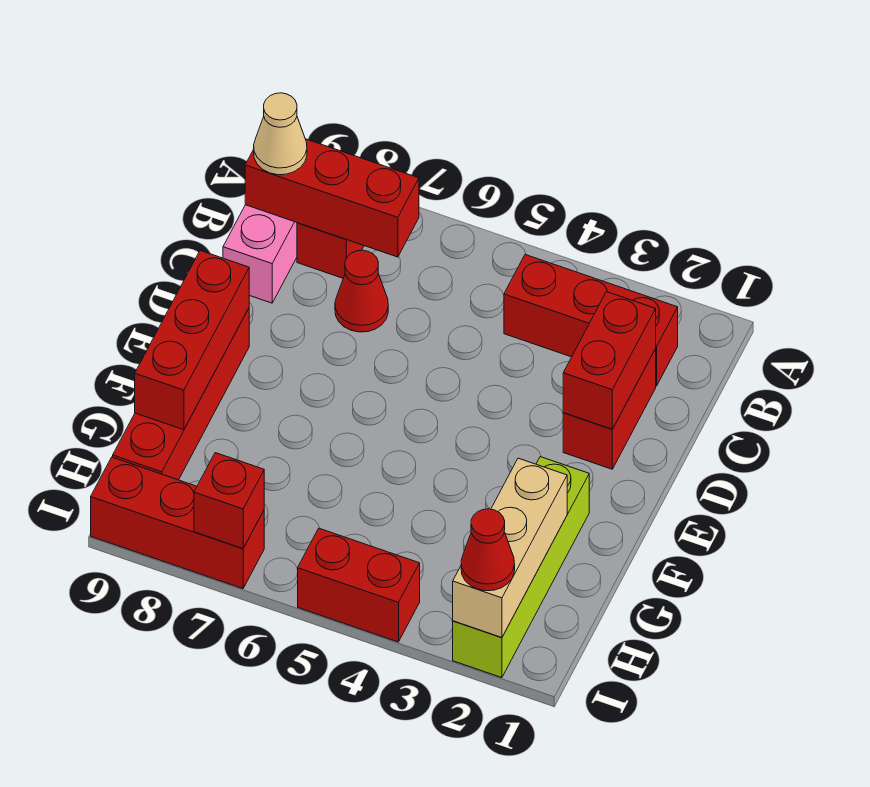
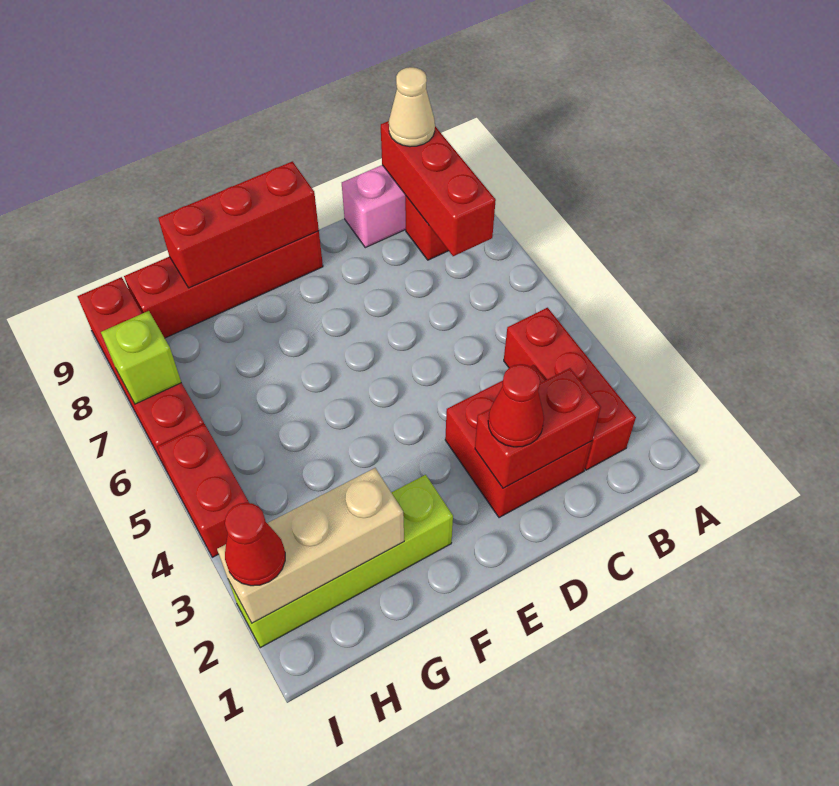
red 1x2 brick [563,349,656,469] -> red 2x2 brick [445,365,592,518]
red 1x1 cone [335,250,388,332] -> red 1x1 cone moved to [488,364,544,447]
red 1x3 brick [91,457,264,589] -> red 1x4 brick [77,277,204,473]
red 1x1 brick [194,453,264,548] -> lime 1x1 brick [101,311,181,404]

